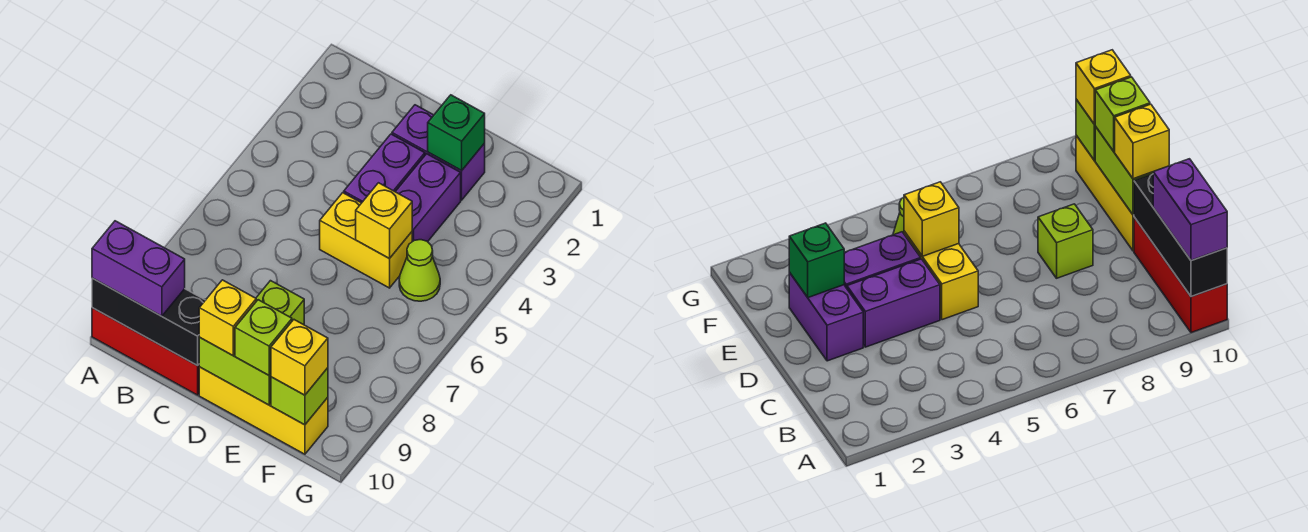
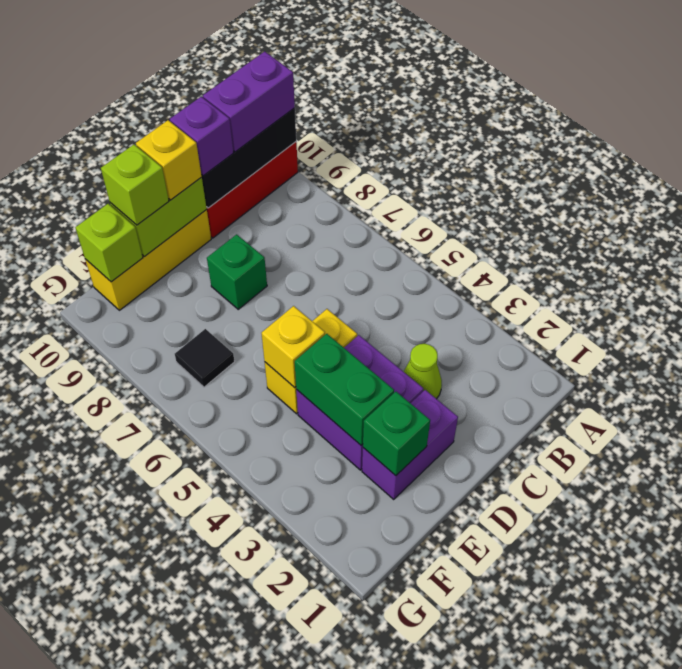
none -> purple 1x1 brick [170,97,234,176]
lime 1x1 brick [256,281,304,325] -> green 1x1 brick [207,234,267,309]
none -> green 1x2 brick [295,334,394,445]
lime 1x1 cone [399,240,440,301] -> lime 1x1 cone moved to [404,344,442,399]
none -> black 1x1 tile [175,329,235,387]
yellow 1x1 brick [271,320,328,395] -> none

